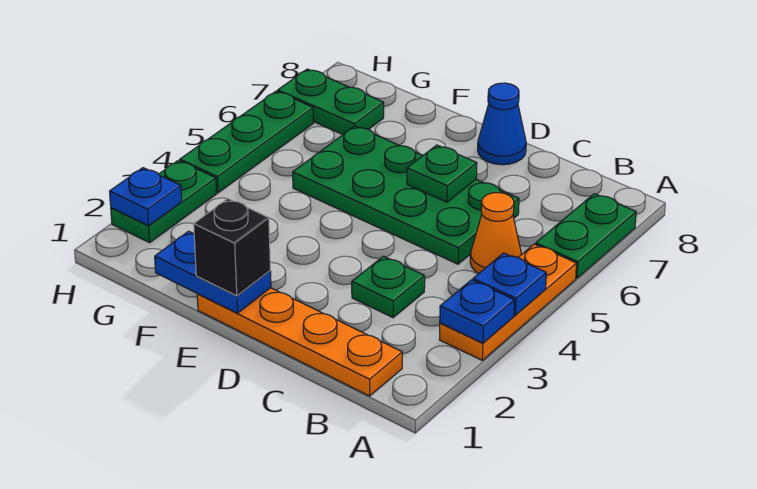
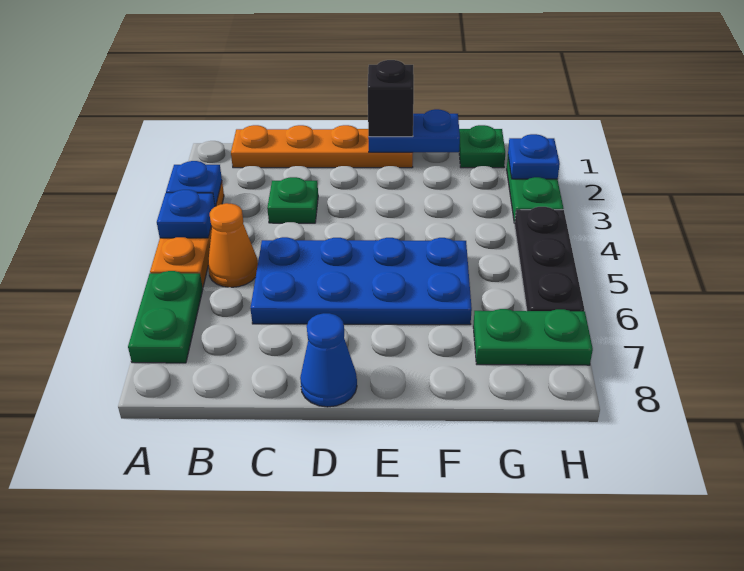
green 2x4 plate [293,126,519,264] -> blue 2x4 plate [250,237,472,325]
green 1x1 plate [407,145,477,202] -> green 1x1 plate moved to [459,125,505,168]
green 1x3 plate [180,91,314,193] -> black 1x3 plate [515,207,584,311]

